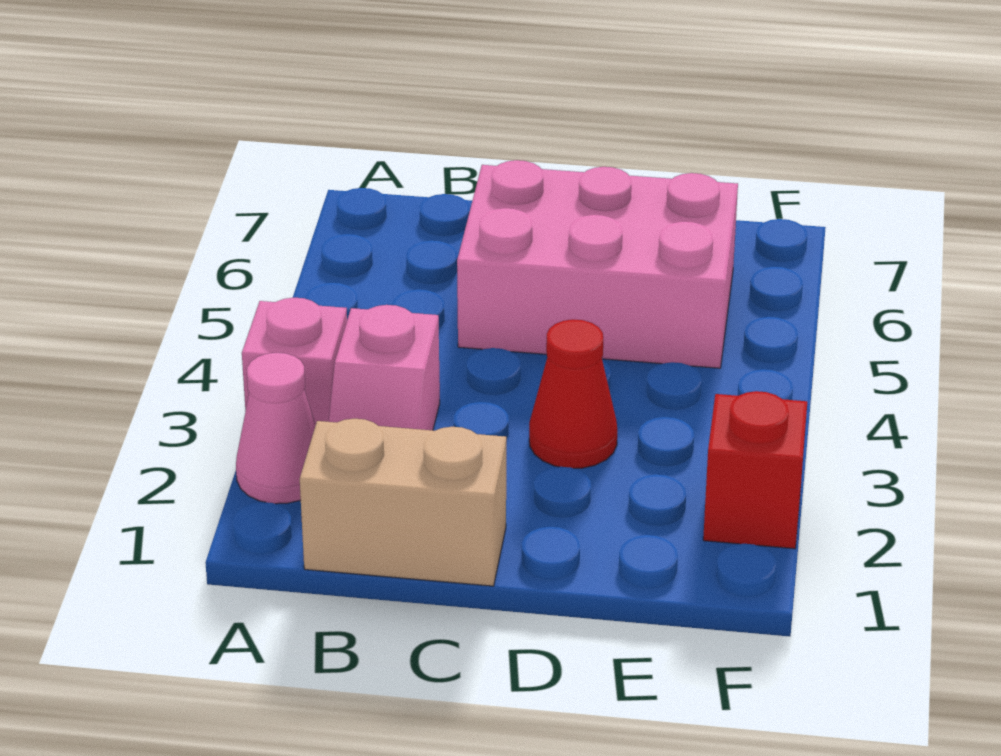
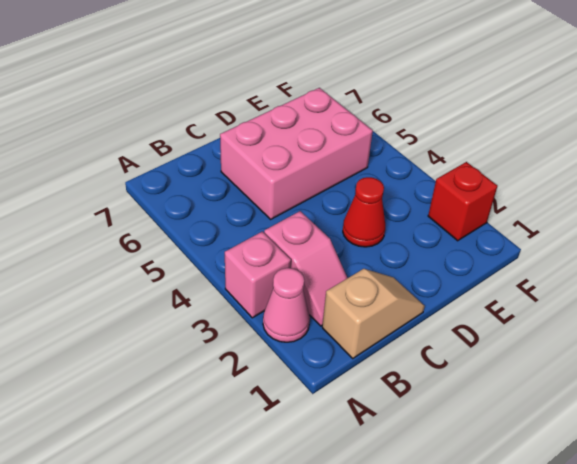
tan 1x2 brick [300,419,506,586] -> tan 1x2 slope [322,269,425,358]

